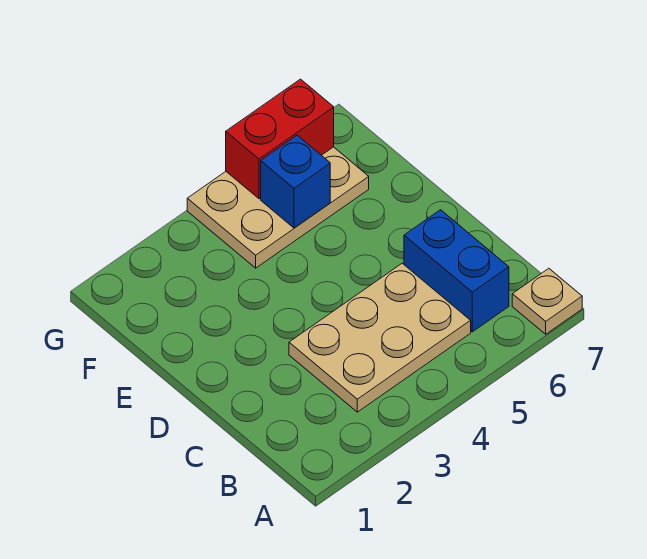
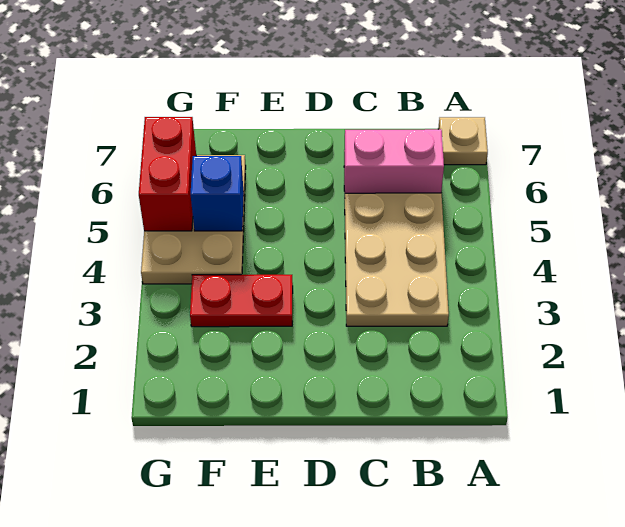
blue 1x2 brick [404,210,509,332] -> pink 1x2 brick [344,129,444,193]
none -> red 1x2 plate [190,275,293,327]

